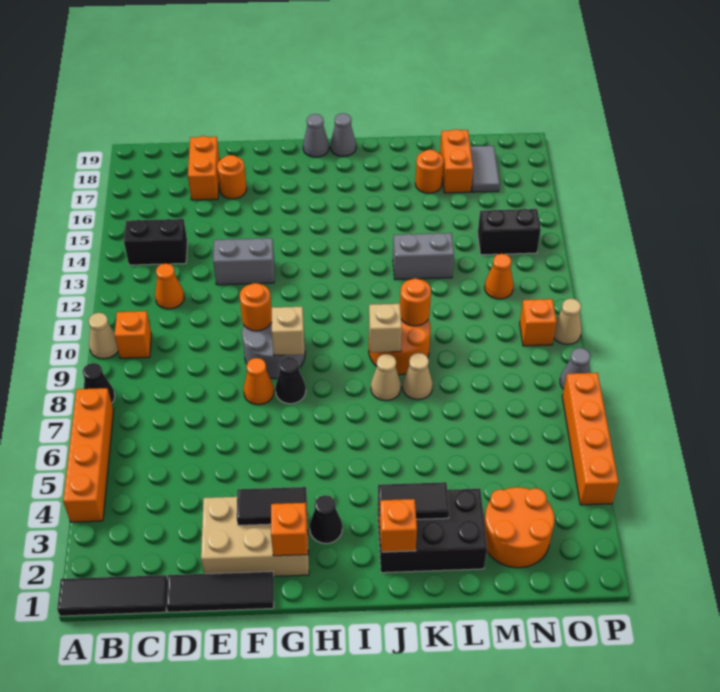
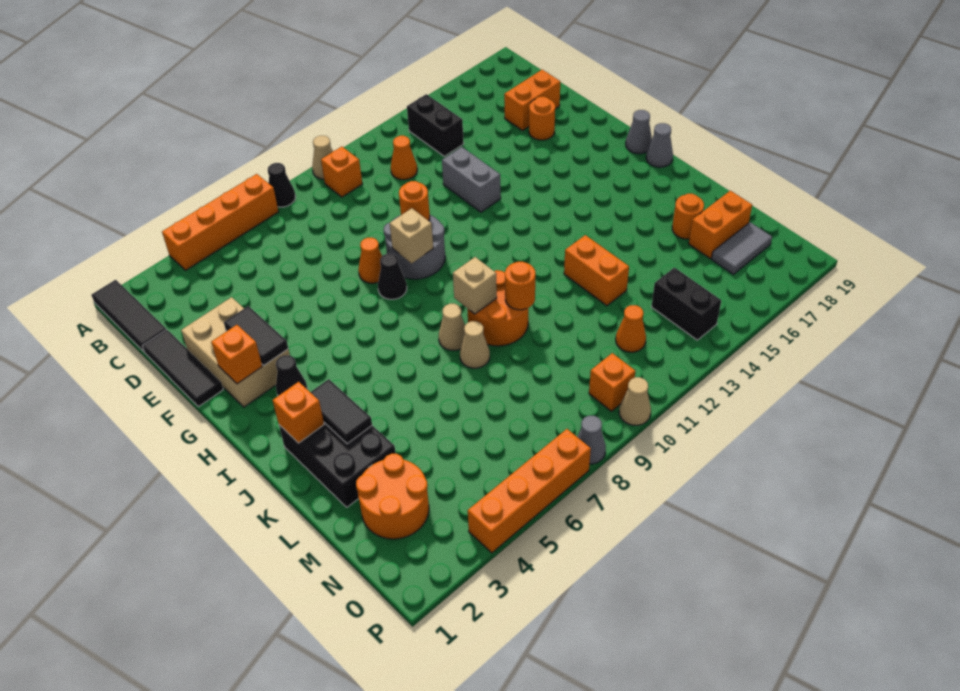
grey 1x2 brick [393,233,454,280] -> orange 1x2 brick [564,235,629,306]

